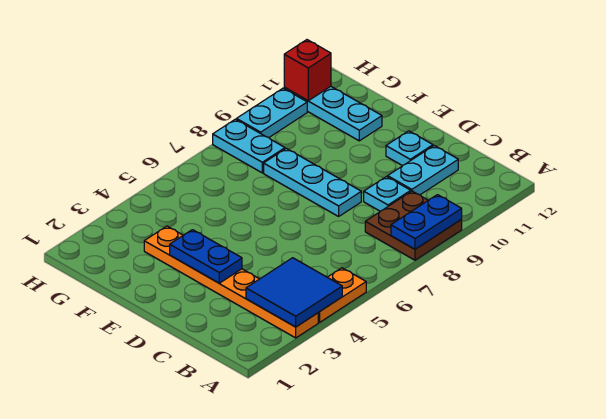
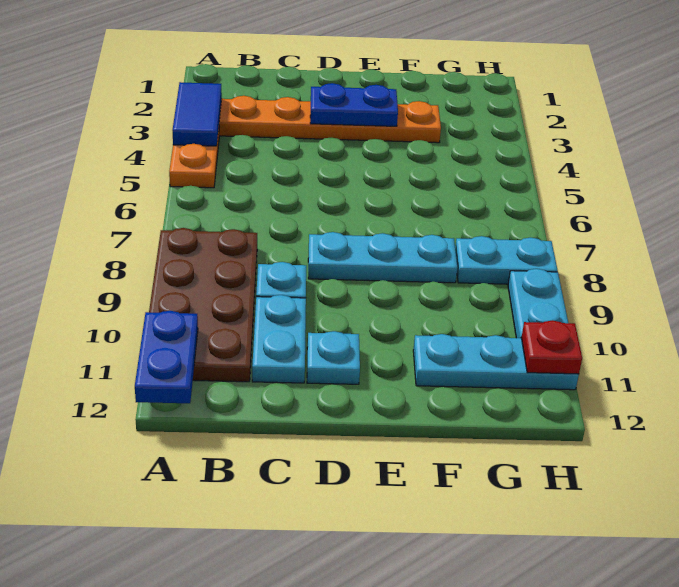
blue 2x2 tile [246,258,342,327] -> blue 1x2 tile [172,82,222,146]
brown 2x2 plate [365,191,462,260] -> brown 2x4 plate [149,228,257,382]
blue 1x2 plate [391,195,462,249] -> blue 1x2 plate moved to [135,311,198,403]
red 1x1 brick [284,40,331,101] -> red 1x1 plate [521,320,582,374]

